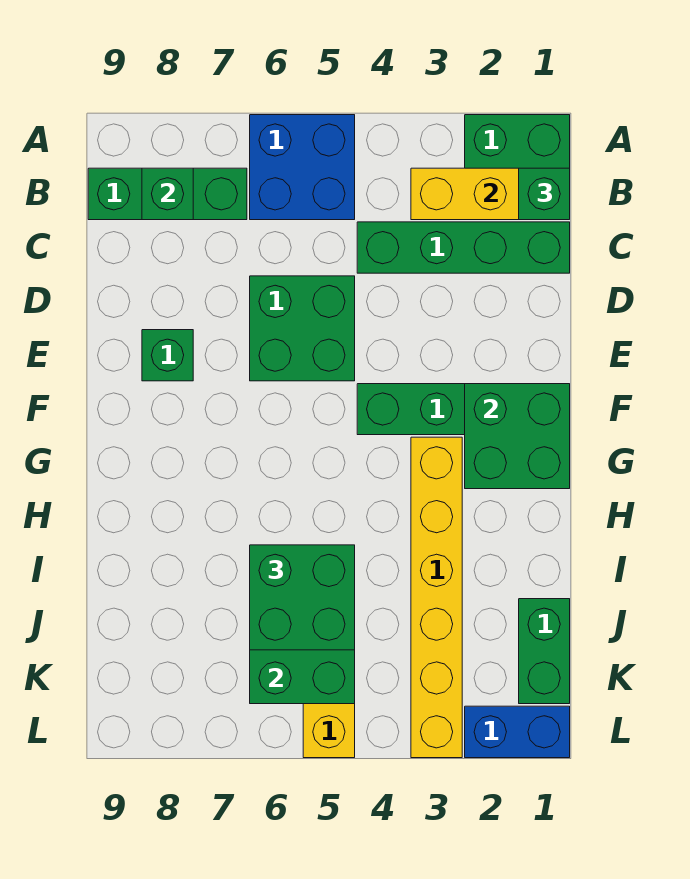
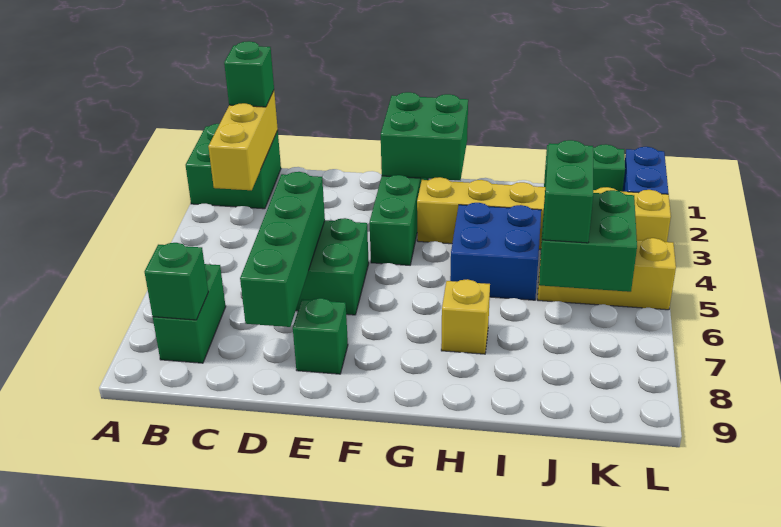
blue 2x2 brick [250,115,355,220] -> blue 2x2 brick moved to [450,203,541,300]
green 1x3 brick [88,168,247,220] -> green 1x2 brick [153,264,226,363]
green 1x4 brick [357,222,570,273] -> green 1x4 brick moved to [240,172,325,327]
none -> yellow 1x1 brick [441,279,490,354]
green 2x2 brick [250,545,355,650] -> green 1x2 brick [542,140,593,243]

